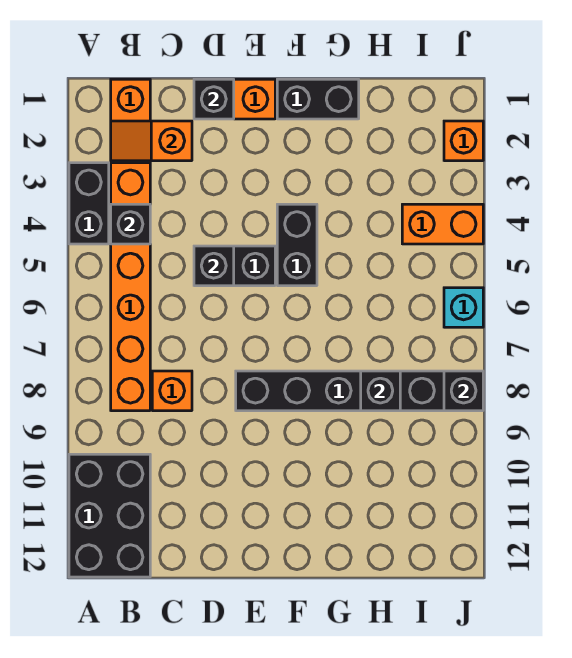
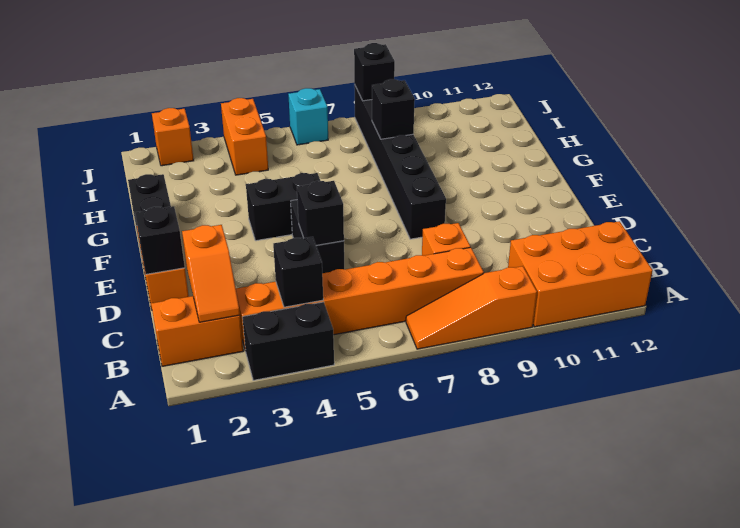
none -> orange 1x3 slope [406,266,537,349]
black 2x3 brick [69,454,150,577] -> orange 2x3 brick [508,221,653,327]

